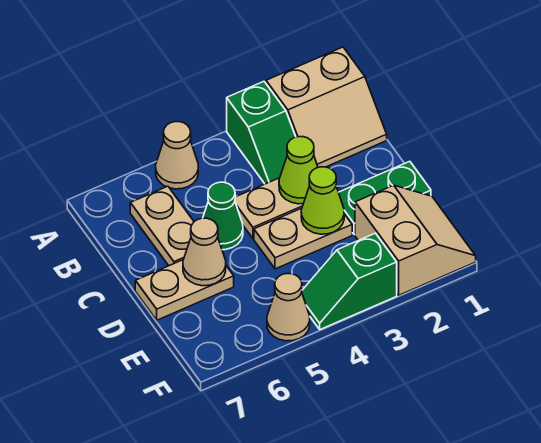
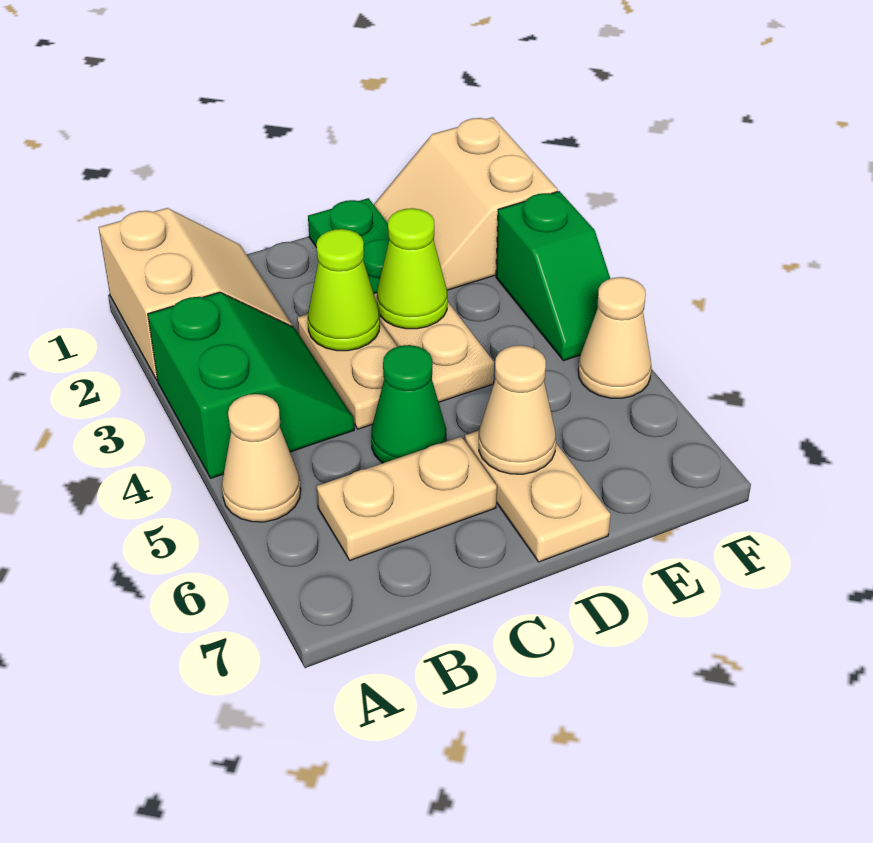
green 1x2 slope [227,82,296,184] -> green 2x2 slope [148,292,354,478]
tan 2x2 slope [355,185,476,295] -> tan 2x2 slope turned to [374,117,558,290]

